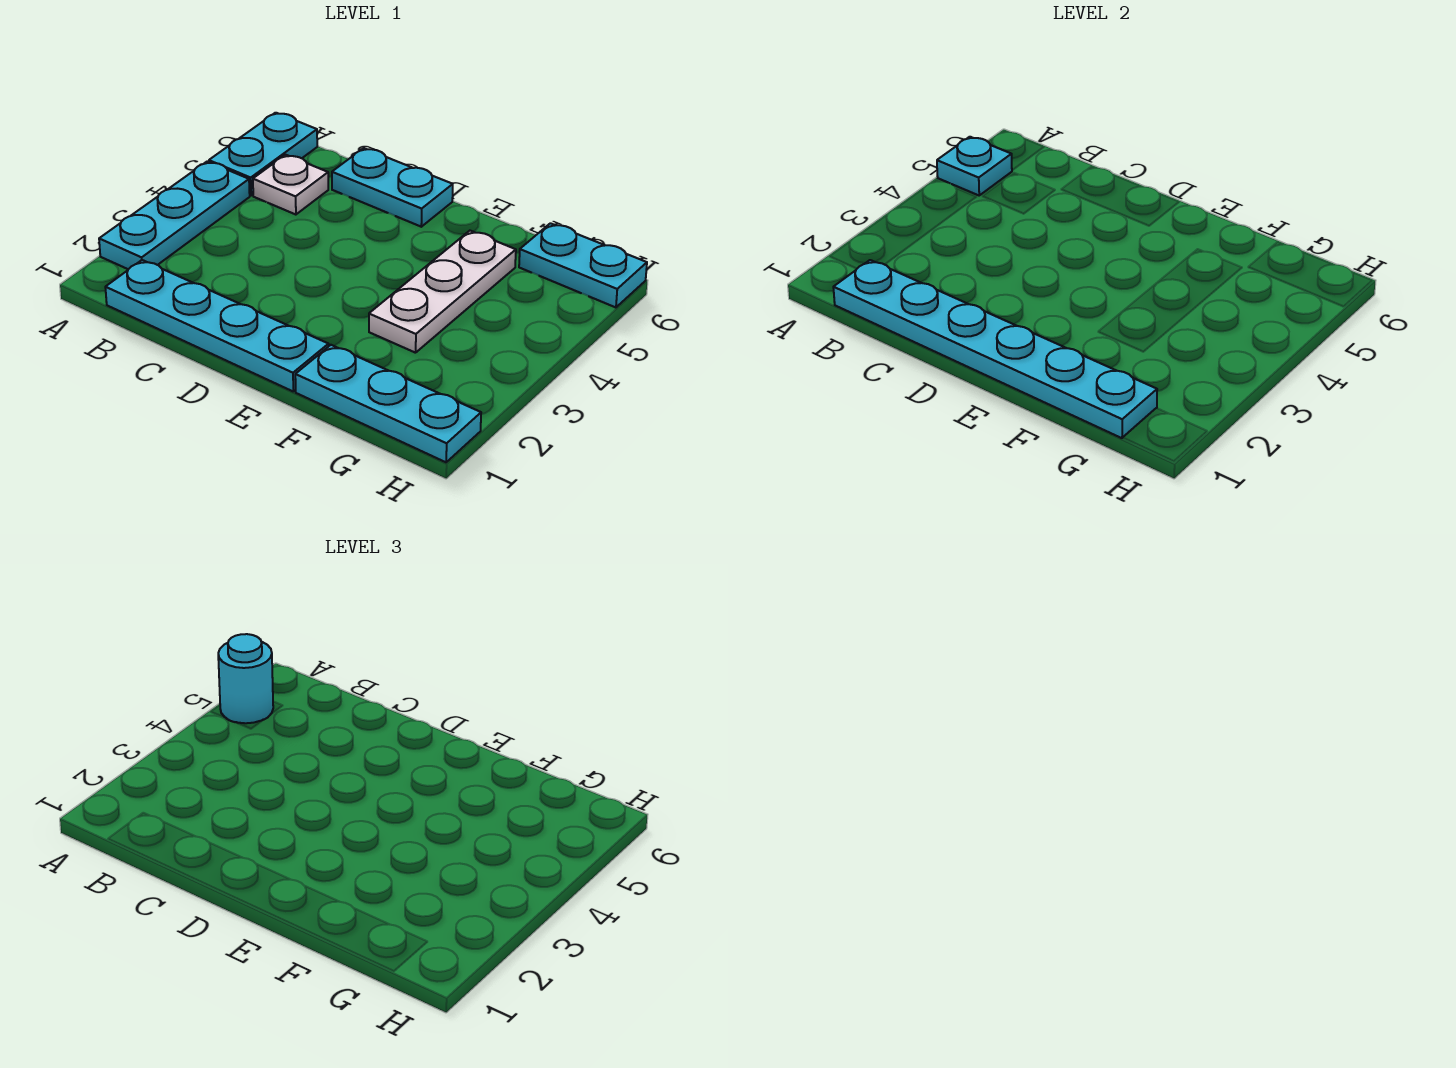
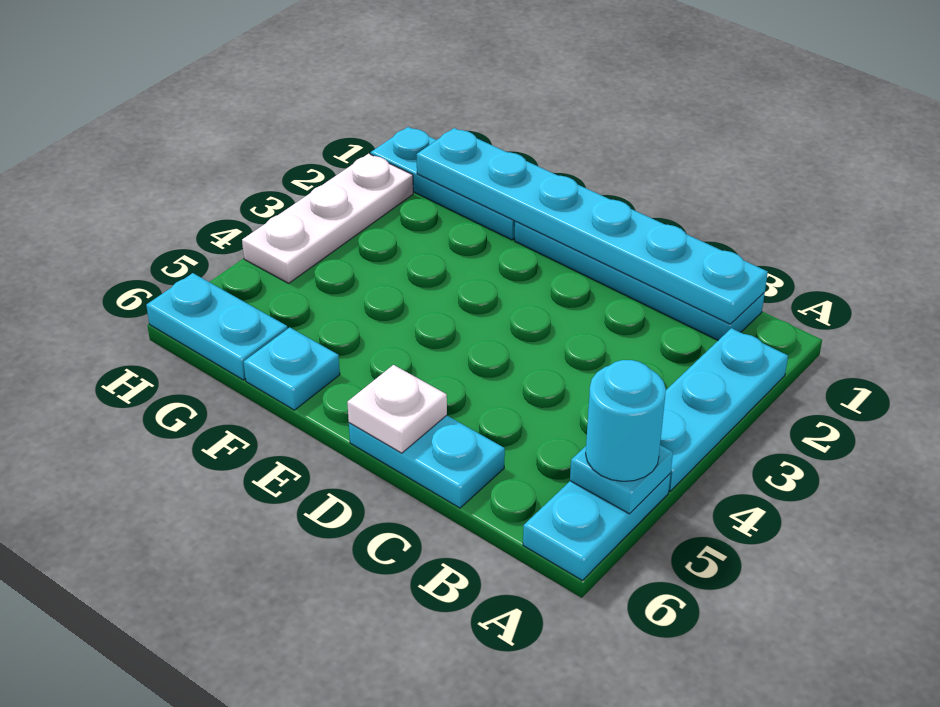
white 1x1 plate [253,155,328,215] -> white 1x1 plate moved to [347,365,447,453]
white 1x3 plate [369,231,516,353] -> white 1x3 plate moved to [242,154,413,283]
none -> cyan 1x1 plate [244,327,340,410]

